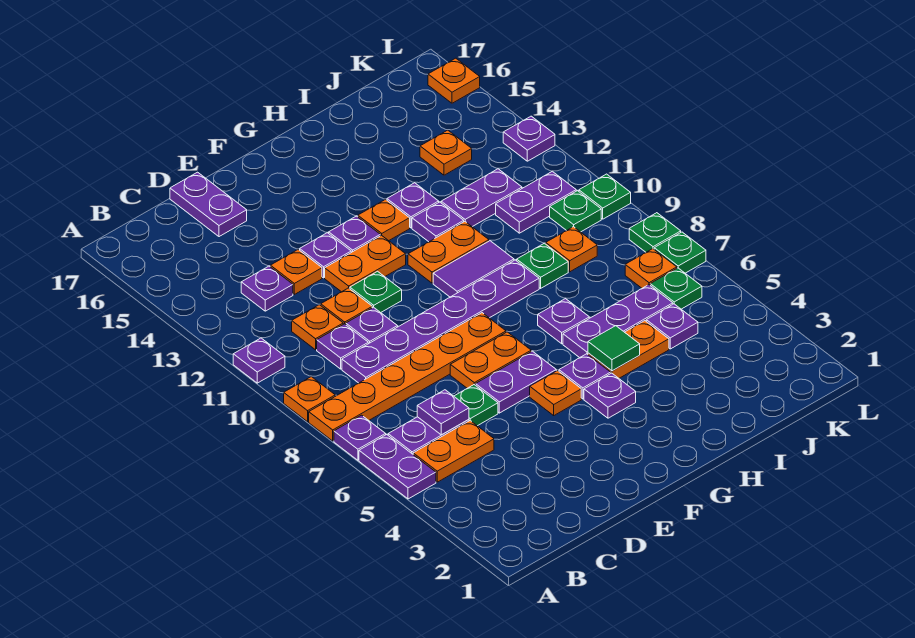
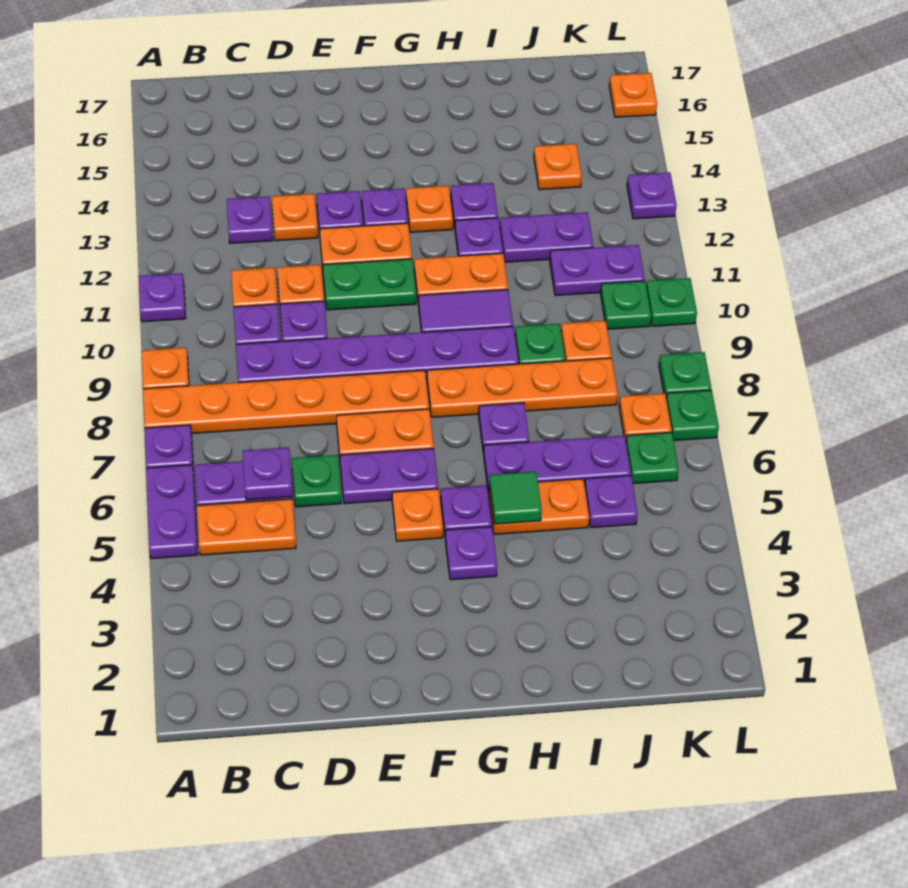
purple 1x2 plate [170,172,247,237] -> none
green 1x1 plate [350,271,402,313] -> green 1x2 plate [323,259,416,310]
none -> orange 1x4 plate [427,358,618,417]

